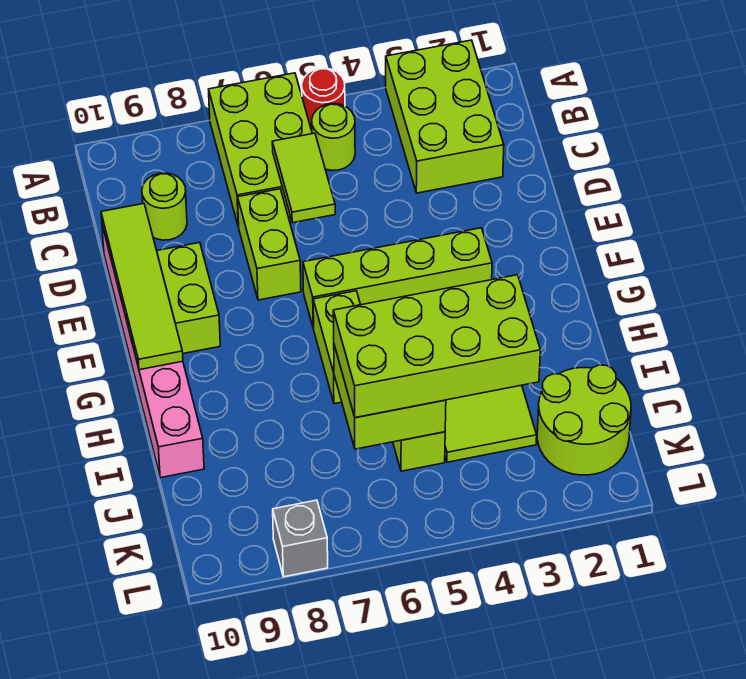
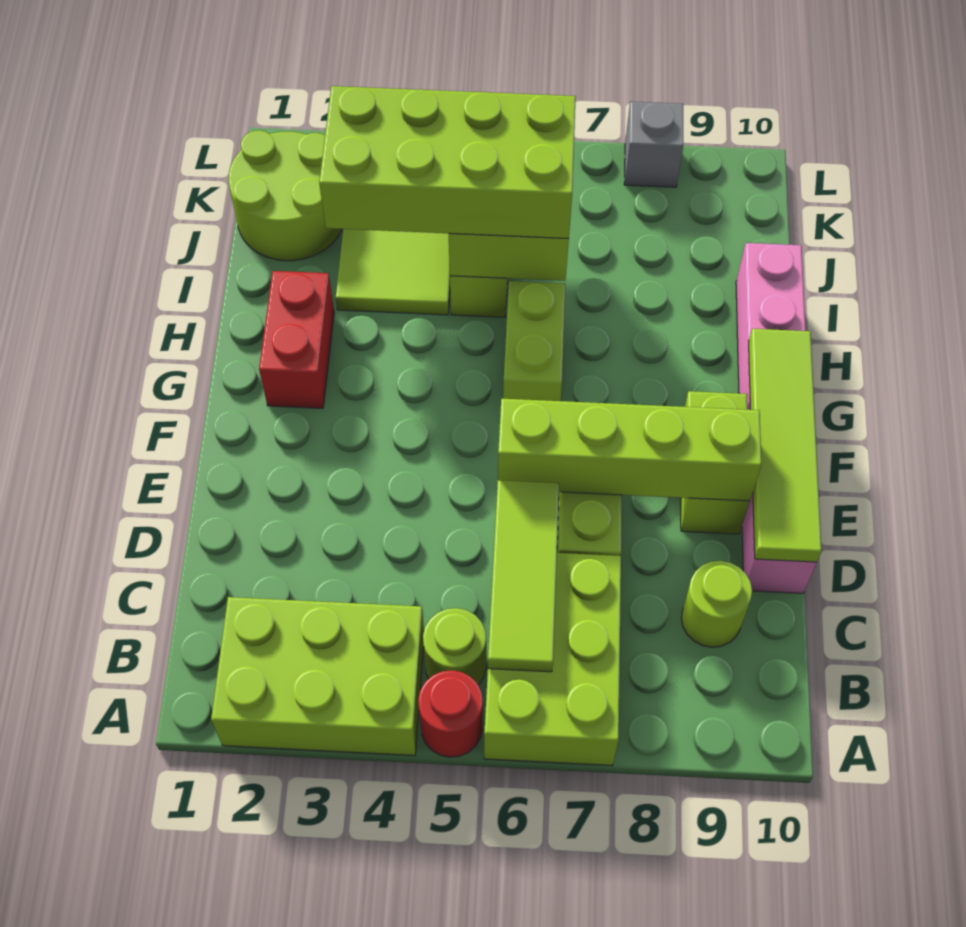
lime 2x3 brick [386,40,504,193] -> lime 2x3 brick turned to [211,597,424,755]
lime 1x2 tile [272,133,335,223] -> lime 1x3 tile [488,480,559,672]
lime 1x4 brick [303,228,492,328] -> lime 1x4 brick moved to [498,399,761,501]
none -> red 1x2 brick [259,271,334,408]

